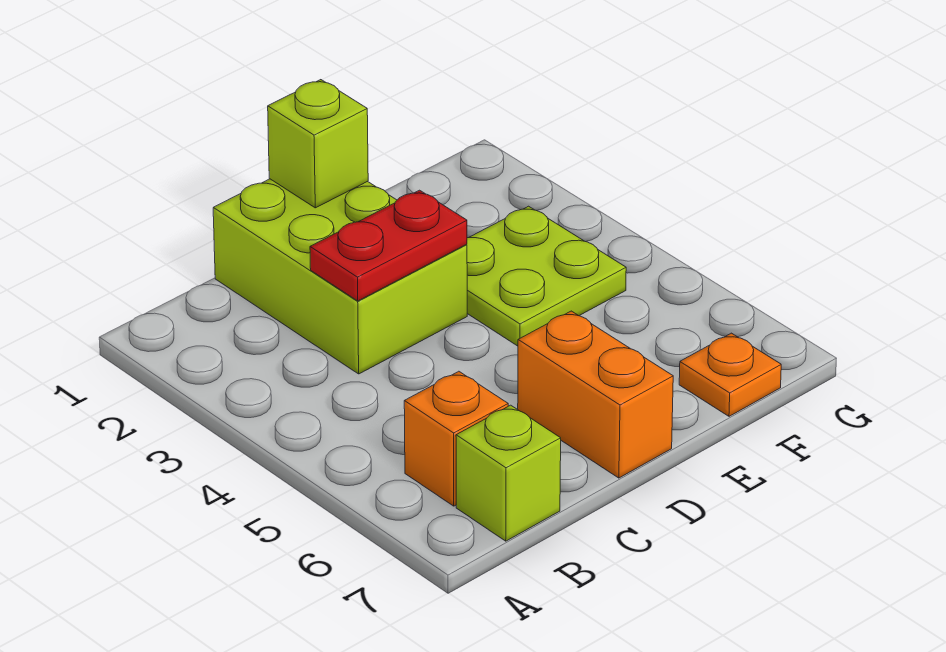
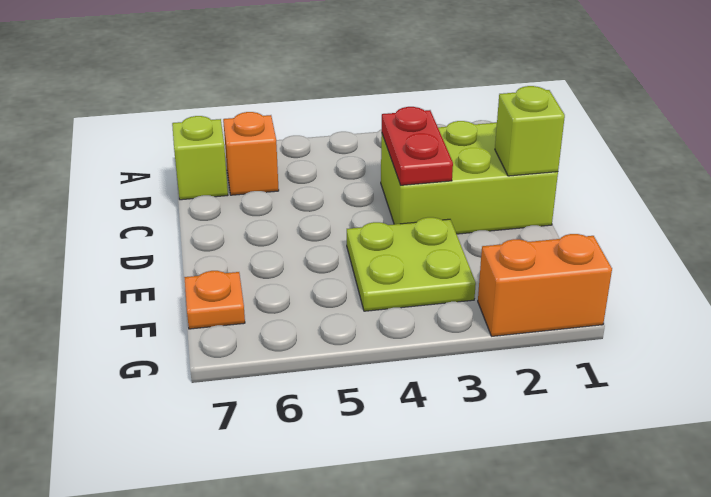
orange 1x2 brick [518,311,673,478] -> orange 1x2 brick moved to [478,234,612,336]

